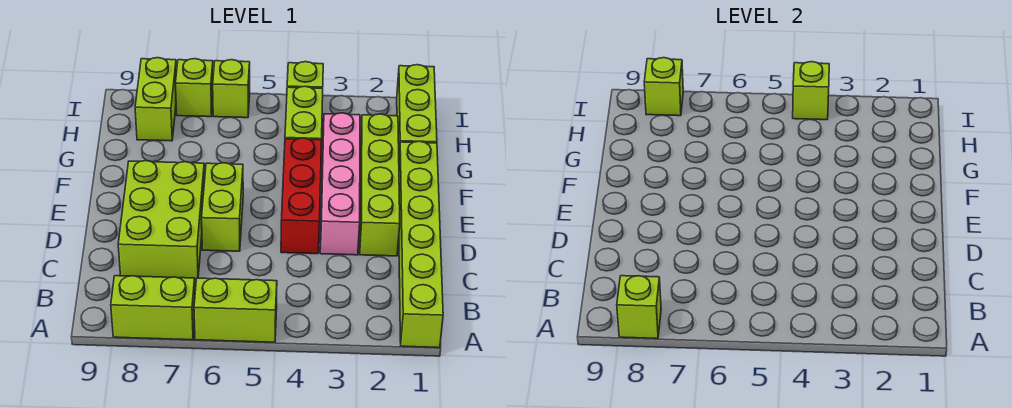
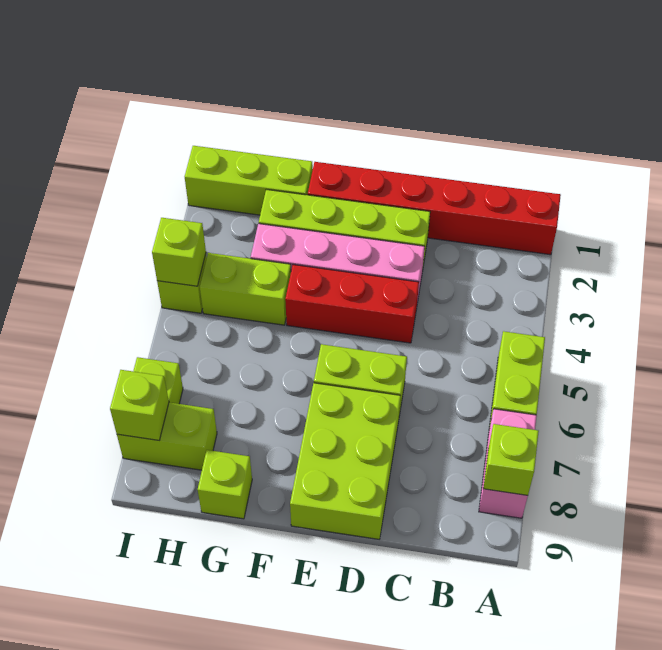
lime 1x6 brick [399,141,443,348] -> red 1x6 brick [308,162,561,255]
lime 1x2 brick [111,276,195,340] -> pink 1x2 brick [479,409,537,518]
lime 2x3 brick [118,161,205,279] -> lime 2x3 brick turned to [290,383,401,539]
lime 1x1 brick [213,60,250,118] -> lime 1x1 brick moved to [198,450,252,519]

